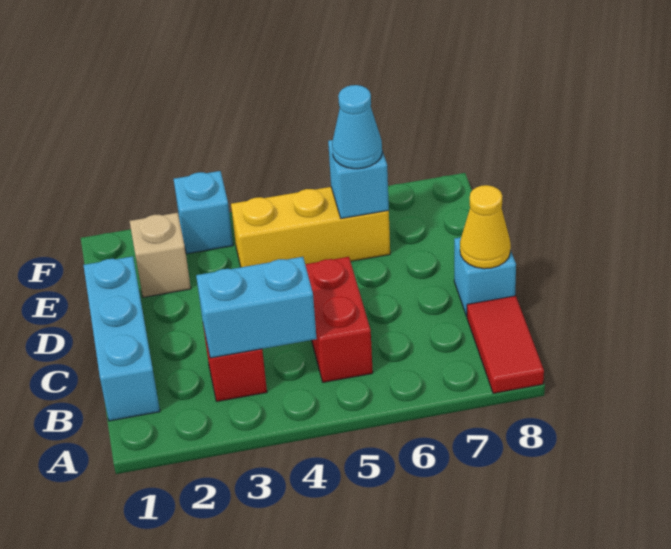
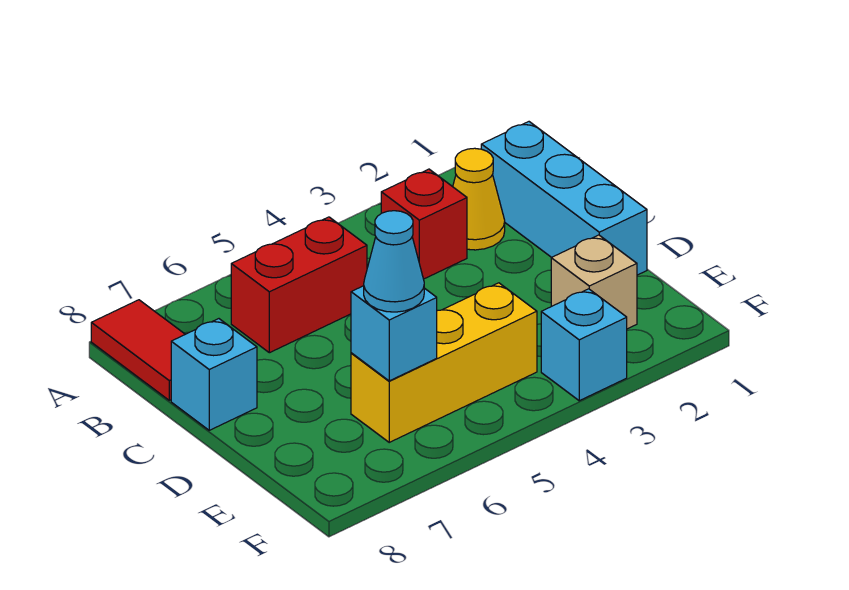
cyan 1x2 brick [196,257,317,358] -> none
red 1x2 brick [305,257,373,382] -> red 1x2 brick turned to [231,217,367,353]
yellow 1x1 cone [460,185,511,269] -> yellow 1x1 cone moved to [453,148,505,250]

